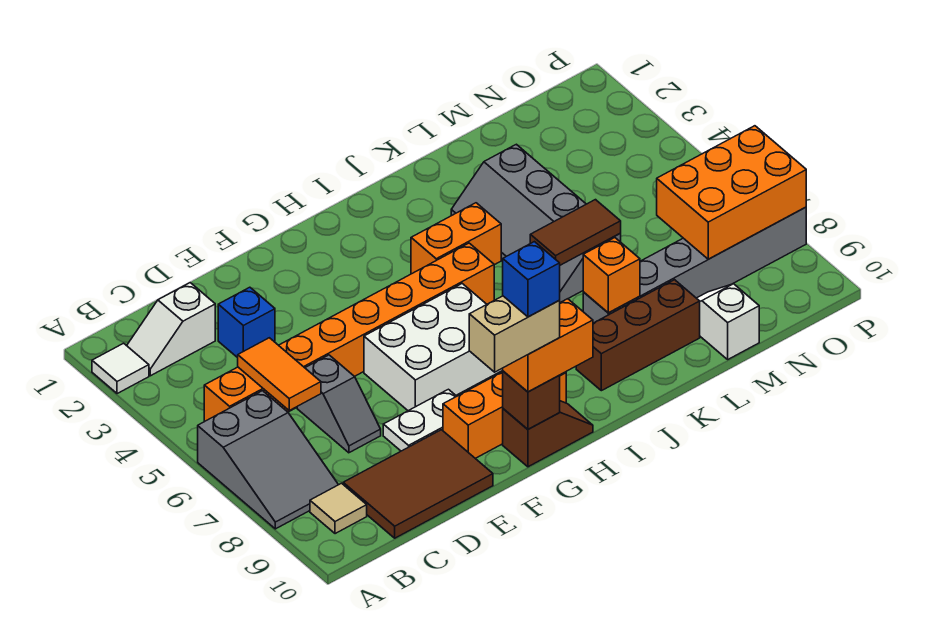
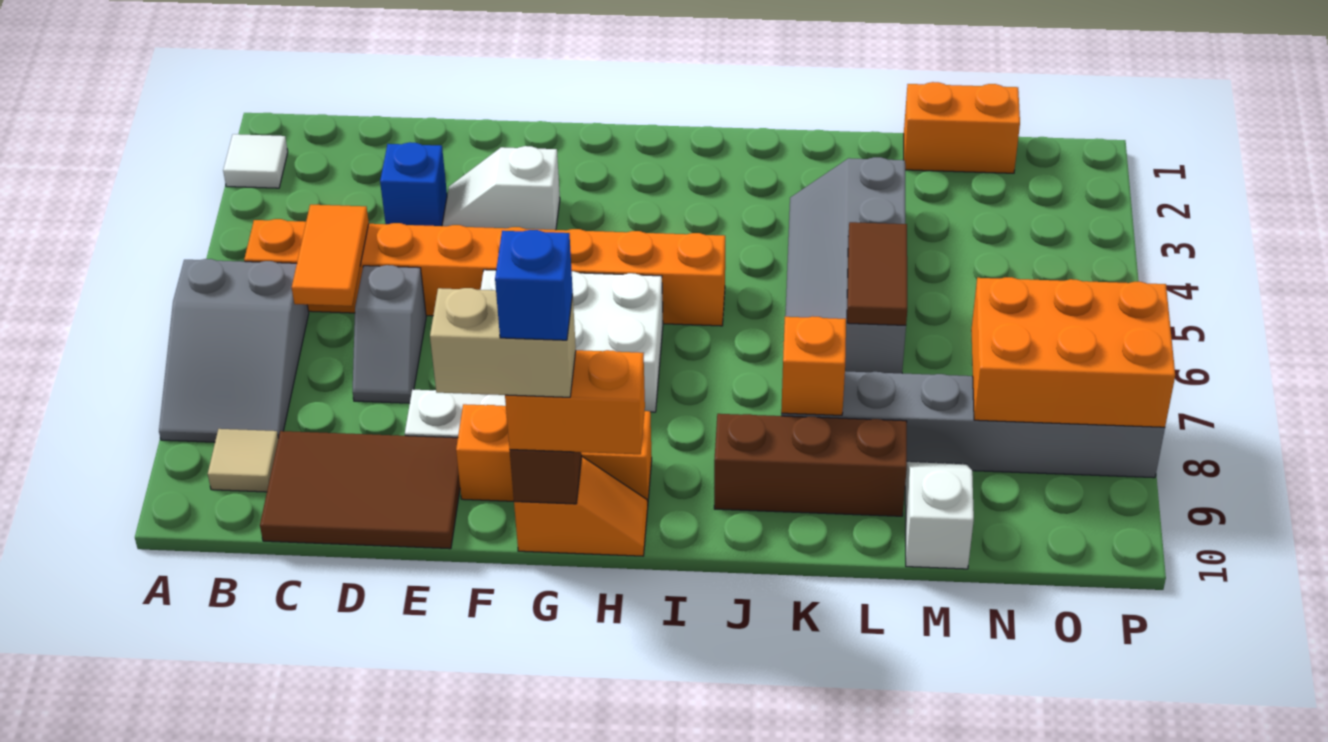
white 1x2 slope [127,283,215,376] -> white 1x2 slope moved to [442,146,560,230]
brown 1x2 slope [503,401,593,467] -> orange 1x2 slope [514,457,648,556]
orange 1x2 brick [411,203,501,274] -> orange 1x2 brick moved to [904,82,1020,173]
brown 1x2 tile [530,200,621,265] -> brown 1x2 tile turned to [847,222,907,325]

